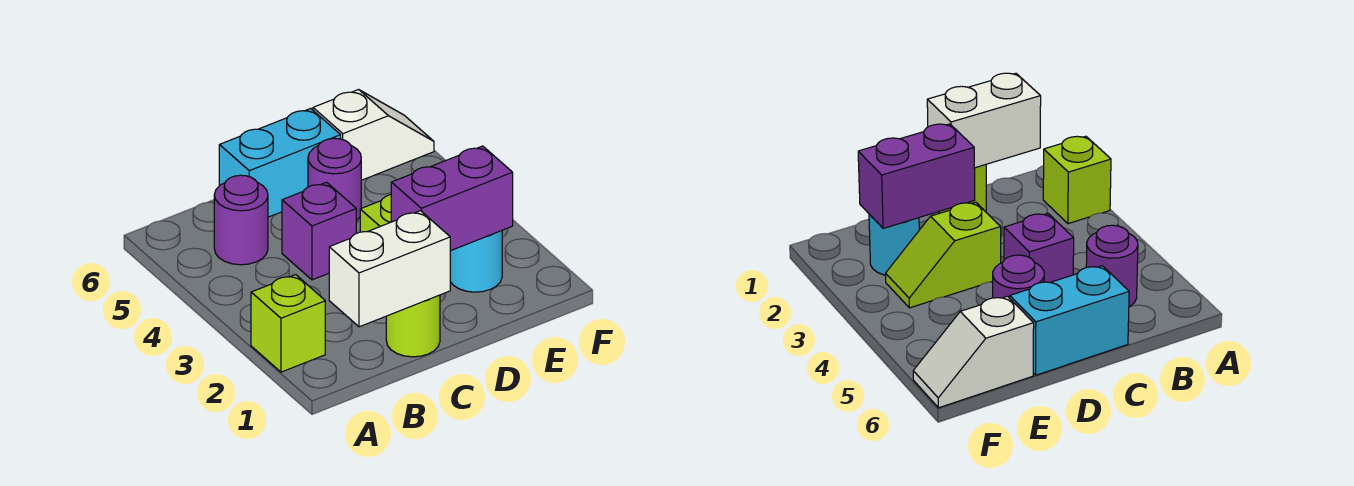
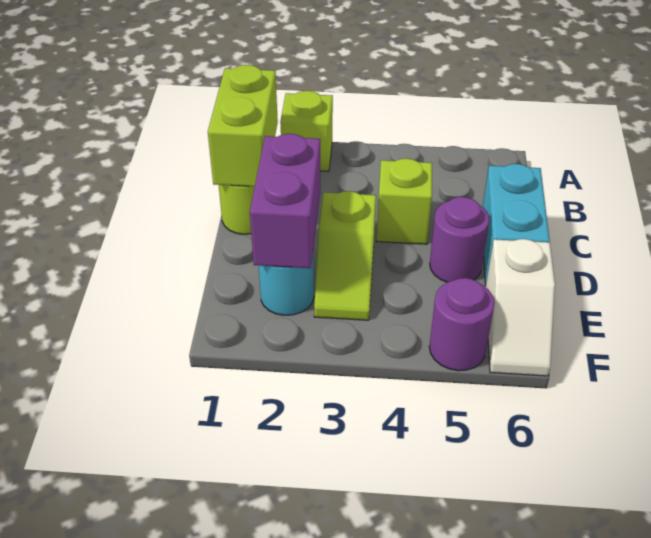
white 1x2 brick [329,211,450,327] -> lime 1x2 brick [208,65,278,187]
purple 1x1 round brick [214,175,268,265] -> purple 1x1 round brick moved to [429,278,495,371]
purple 1x1 brick [282,182,356,280] -> lime 1x1 brick [376,158,432,244]

